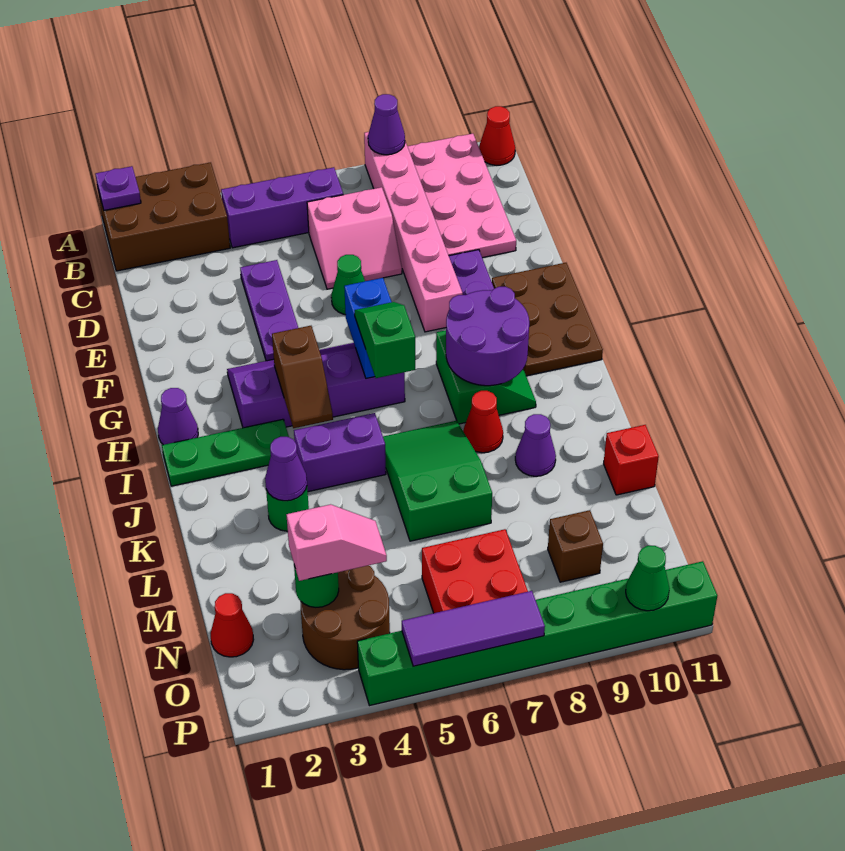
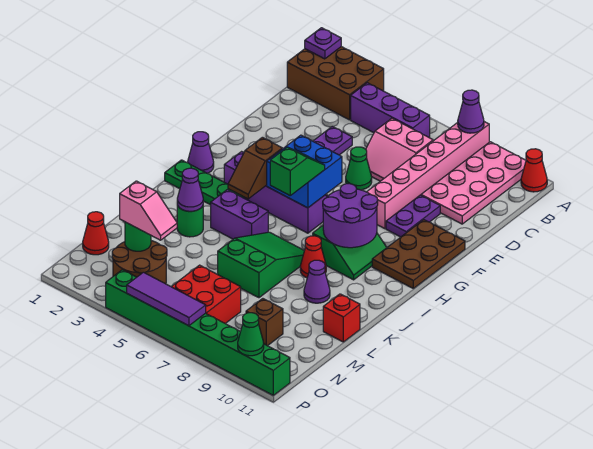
blue 1x2 brick [344,278,391,379] -> blue 2x2 brick [267,135,342,208]

